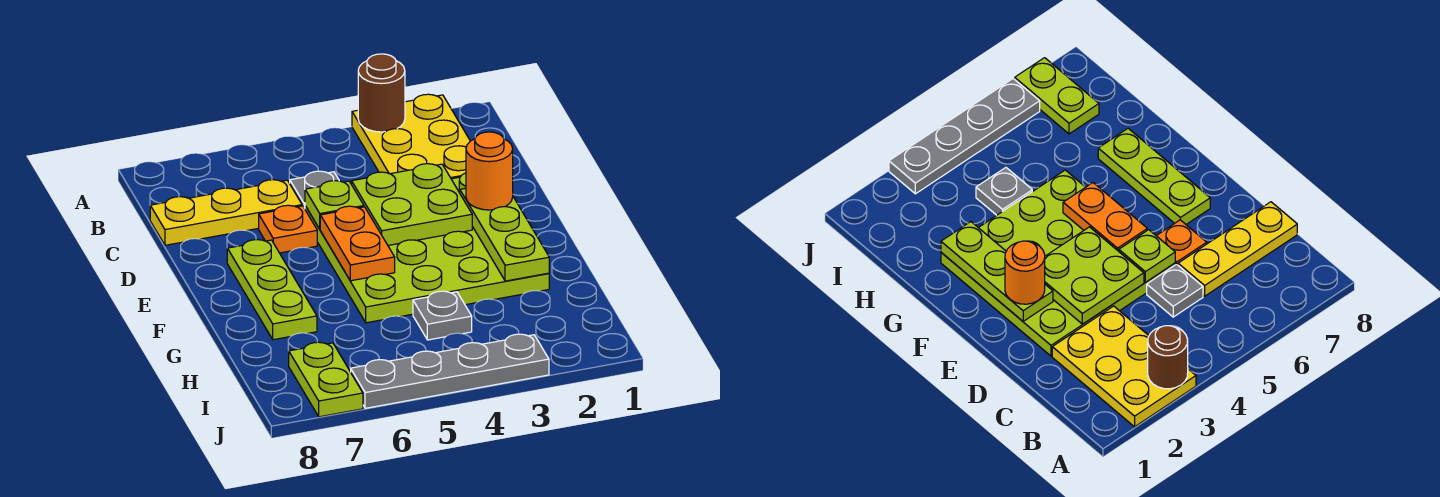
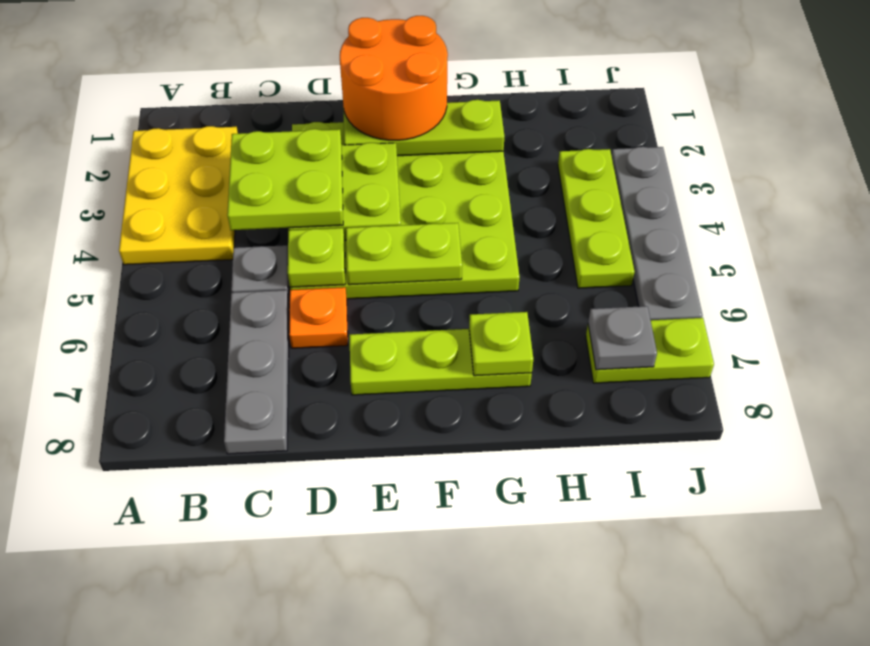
yellow 2x3 plate [352,94,470,179] -> yellow 2x3 plate turned to [119,126,238,265]
brown 1x1 round brick [358,54,405,132] -> none
none -> lime 2x2 plate [227,129,343,230]
yellow 1x3 plate [150,180,302,245] -> grey 1x3 plate [224,290,289,454]
orange 1x1 round brick [466,132,513,210] -> orange 2x2 round brick [340,16,448,140]
orange 1x2 plate [320,206,395,281] -> lime 1x2 plate [346,223,462,285]
none -> lime 1x1 plate [469,312,533,376]
grey 1x1 plate [413,291,472,340] -> grey 1x1 plate moved to [588,306,657,370]
none -> lime 1x3 plate [558,149,635,288]

